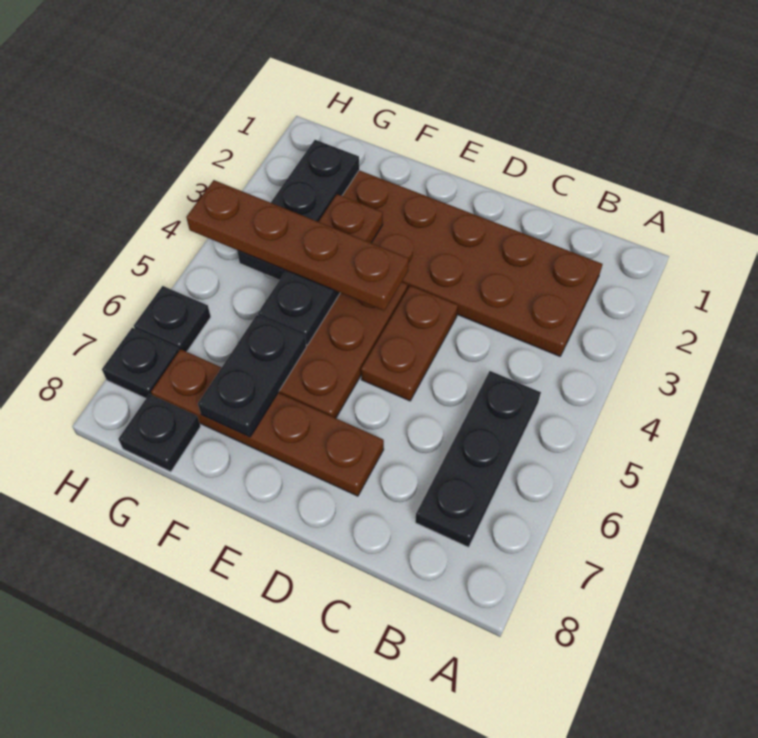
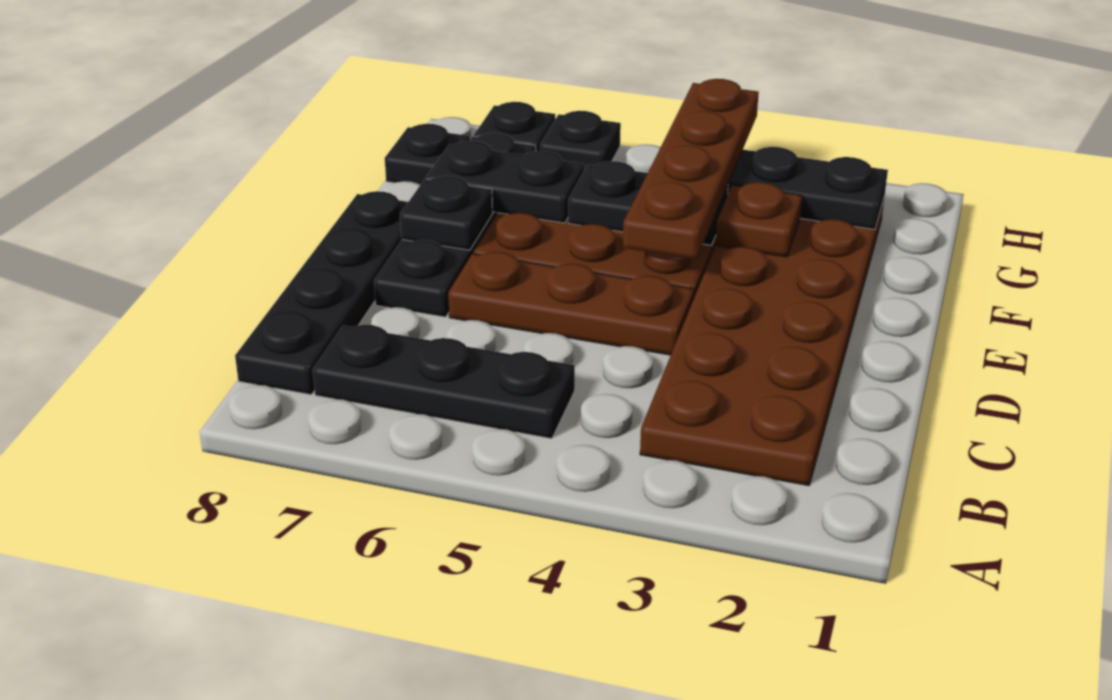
none -> black 1x4 plate [235,191,408,395]
brown 1x2 plate [361,286,458,401] -> brown 1x3 plate [448,252,694,355]
brown 1x4 plate [151,349,384,496] -> black 1x4 plate [374,133,536,317]
none -> black 1x1 plate [400,176,493,250]

